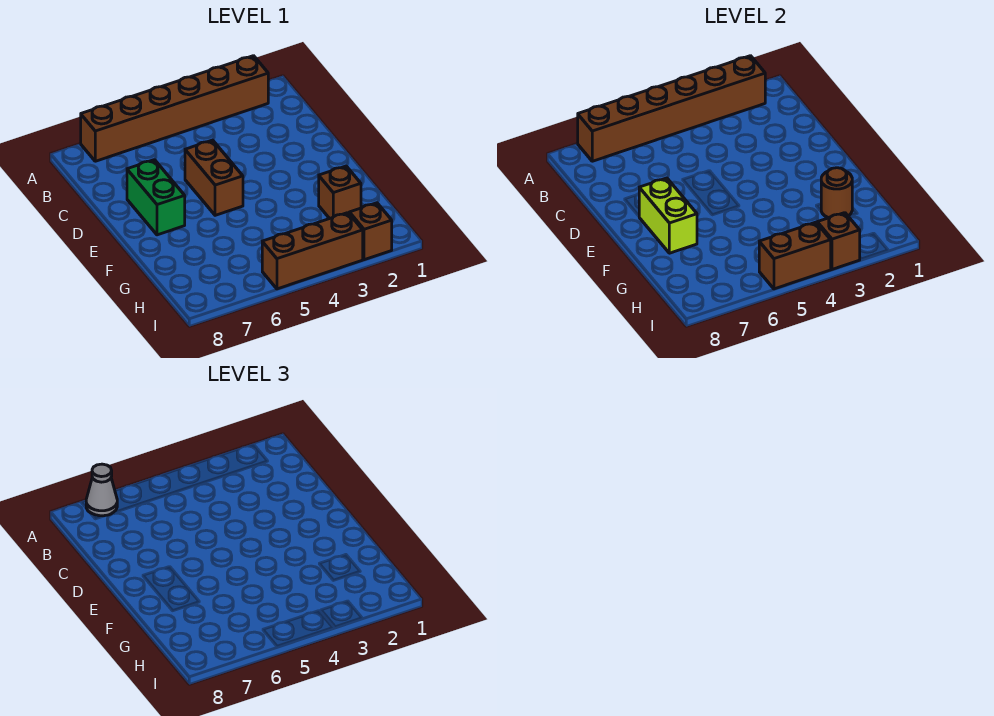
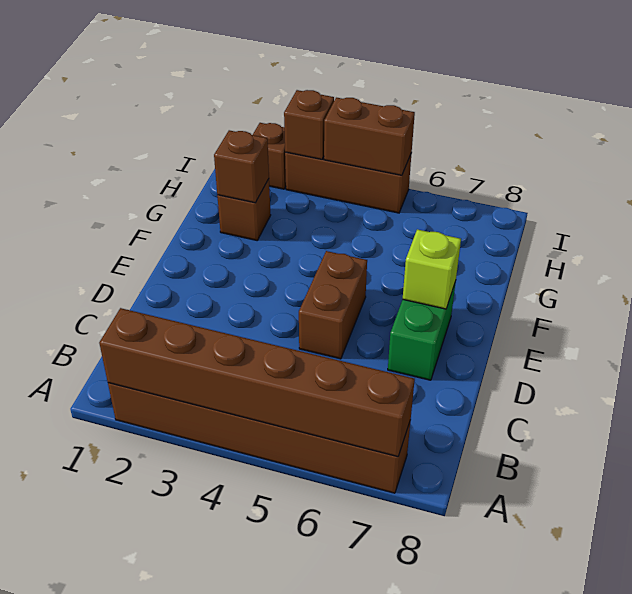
grey 1x1 cone [86,464,117,516] -> none
lime 1x2 brick [639,178,697,253] -> lime 1x1 brick [403,229,461,309]
brown 1x1 round brick [821,168,852,218] -> brown 1x1 brick [214,130,269,203]

